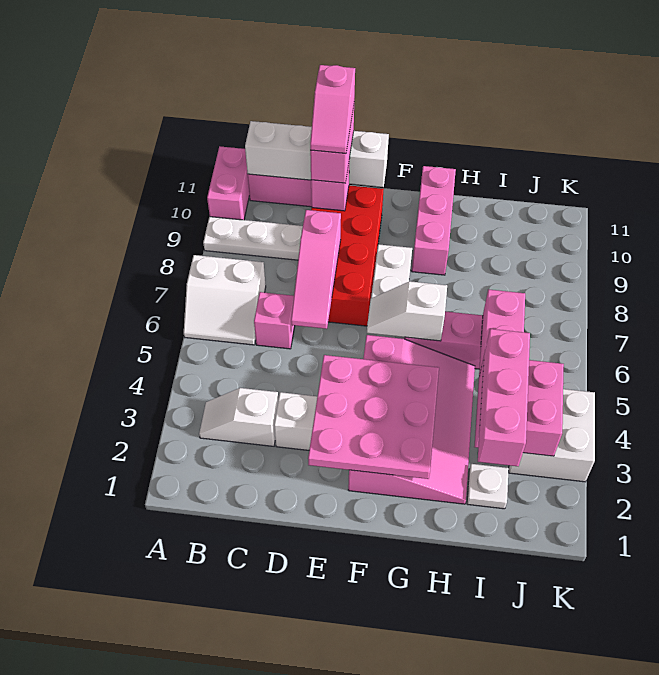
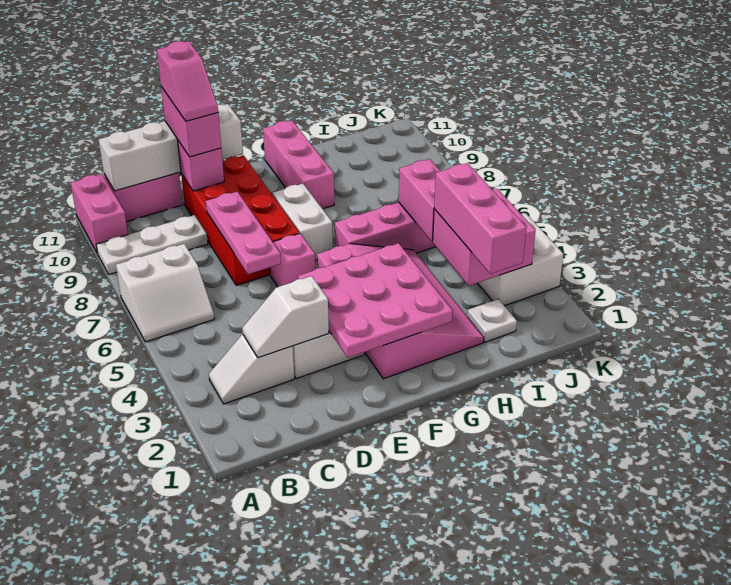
pink 1x1 brick [254,292,295,349] -> pink 1x1 brick moved to [270,233,315,287]
pink 1x3 slope [291,210,341,329] -> pink 1x3 plate [206,192,281,274]
white 1x2 slope [367,281,447,341] -> white 1x2 slope moved to [242,276,329,358]

